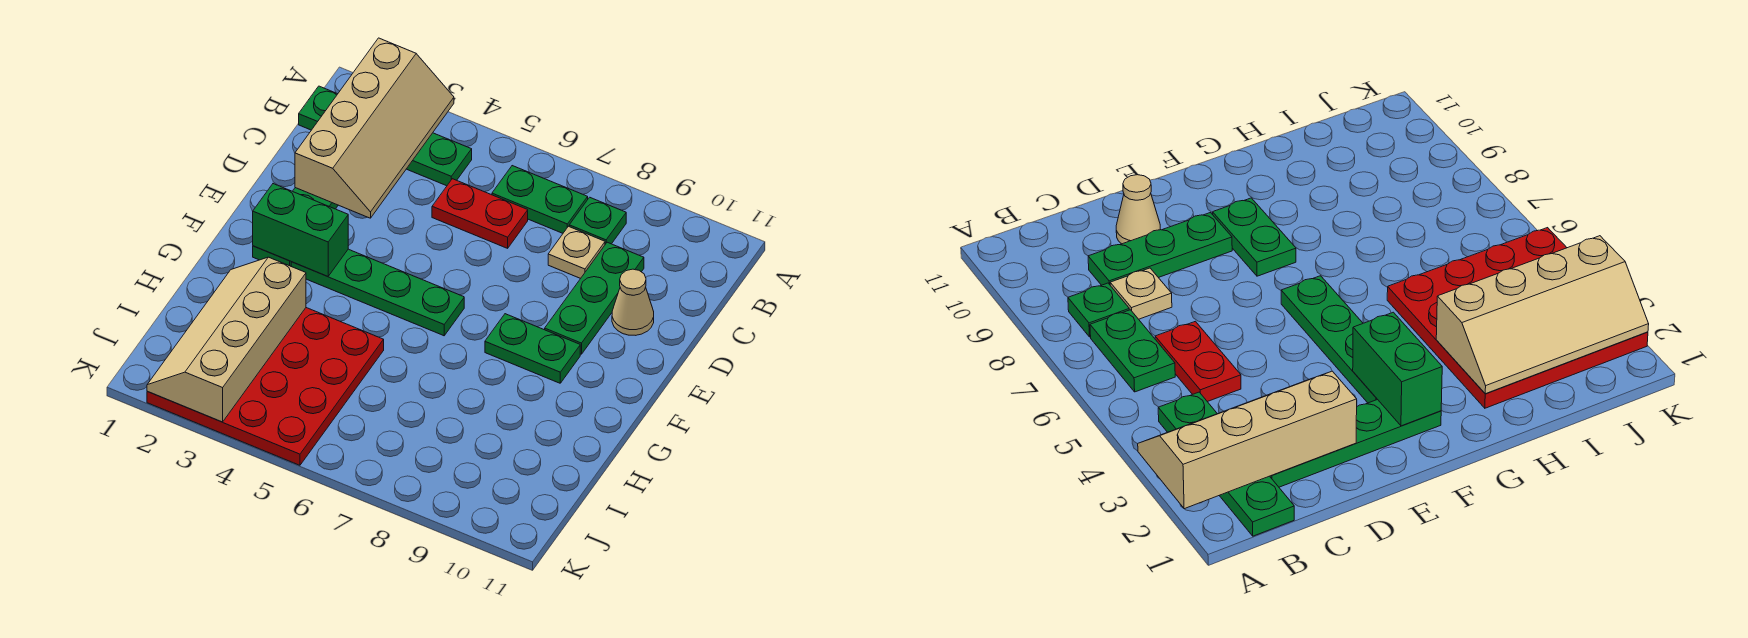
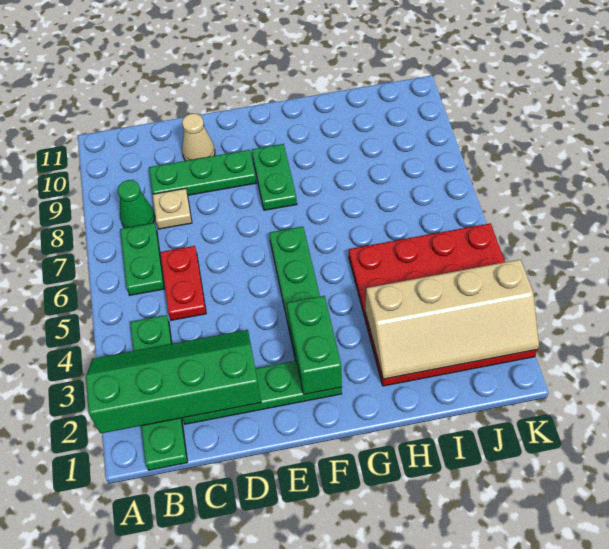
tan 2x4 slope [295,38,454,218] -> green 2x4 slope [86,330,261,434]
green 1x1 plate [569,197,626,244] -> green 1x1 cone [118,180,155,228]

